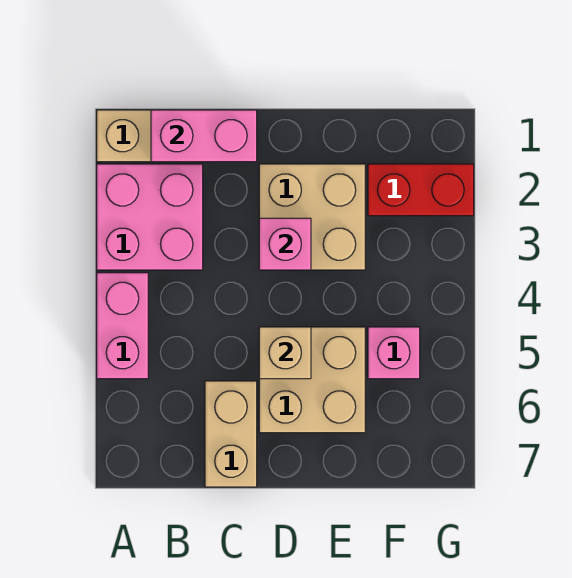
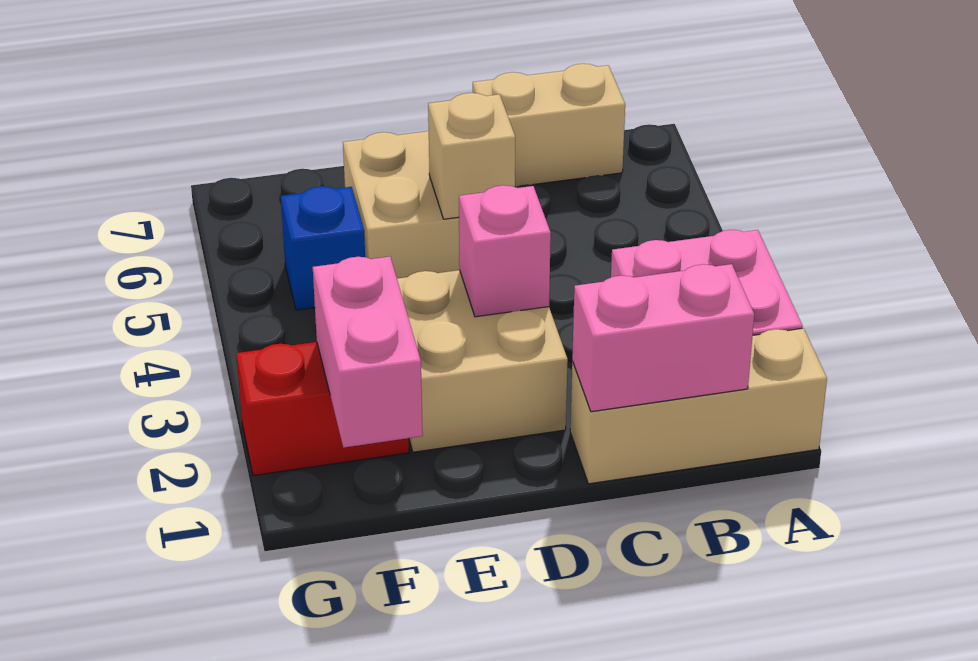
pink 1x2 brick [97,273,148,379] -> pink 1x2 brick moved to [313,256,423,448]
tan 1x2 brick [205,381,257,487] -> tan 1x2 brick turned to [473,64,625,187]
pink 1x1 brick [368,327,420,379] -> blue 1x1 brick [281,186,365,310]

